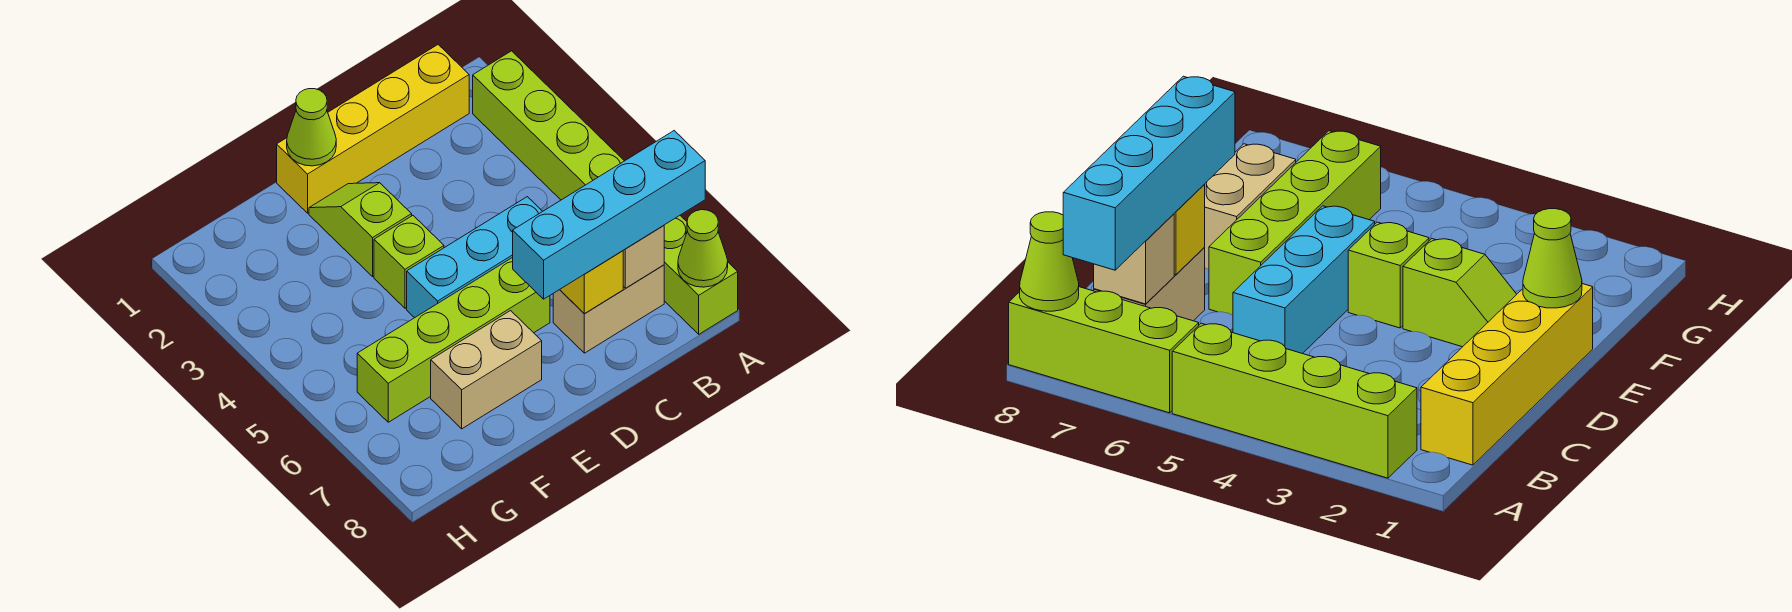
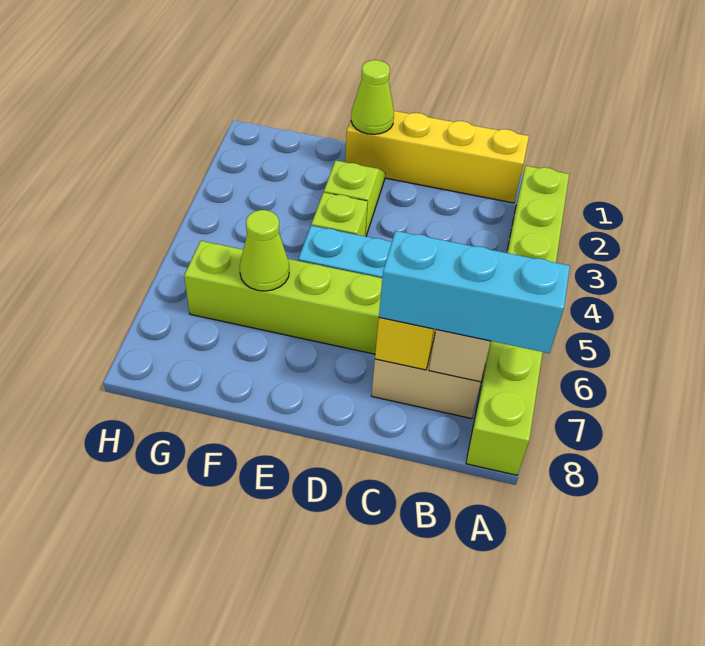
cyan 1x4 brick [513,131,705,299] -> cyan 1x3 brick [379,231,570,353]
lime 1x1 cone [678,210,728,287] -> lime 1x1 cone moved to [240,210,289,291]
tan 1x2 brick [431,311,542,429] -> none

